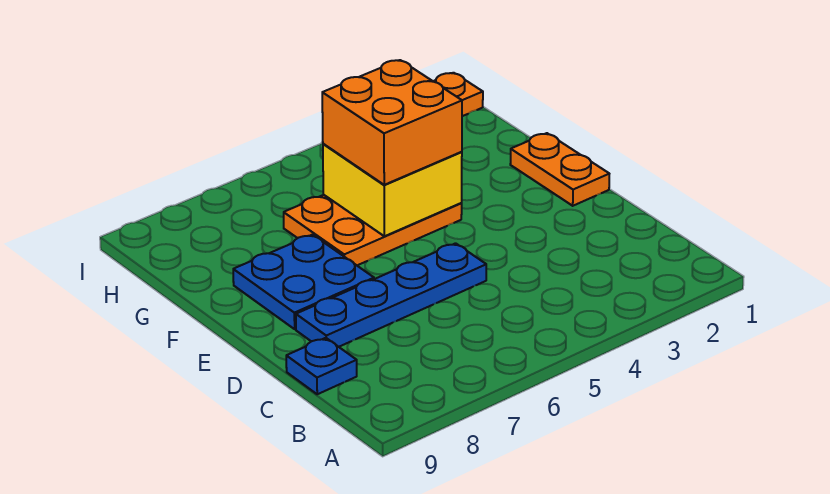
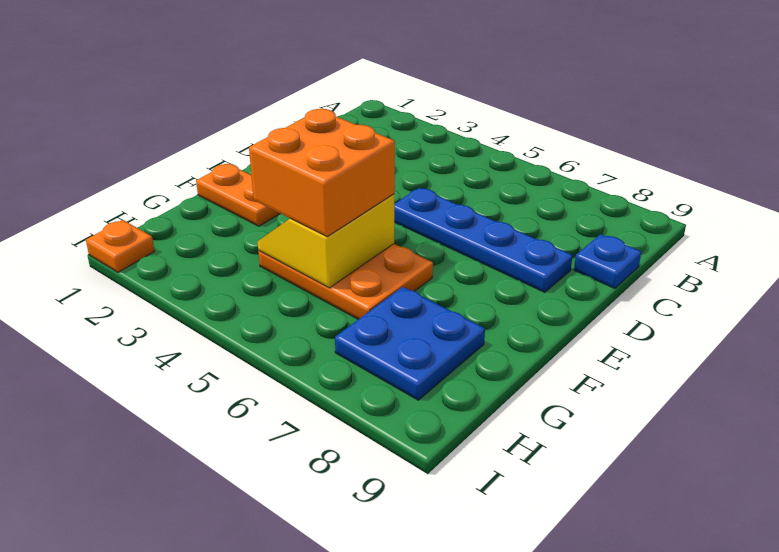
orange 1x2 plate [510,133,609,206] -> orange 1x2 plate turned to [196,164,280,226]
blue 2x2 plate [233,235,374,329] -> blue 2x2 plate moved to [335,287,485,400]
yellow 2x2 brick [323,144,462,236] -> yellow 2x2 slope [258,194,394,288]

